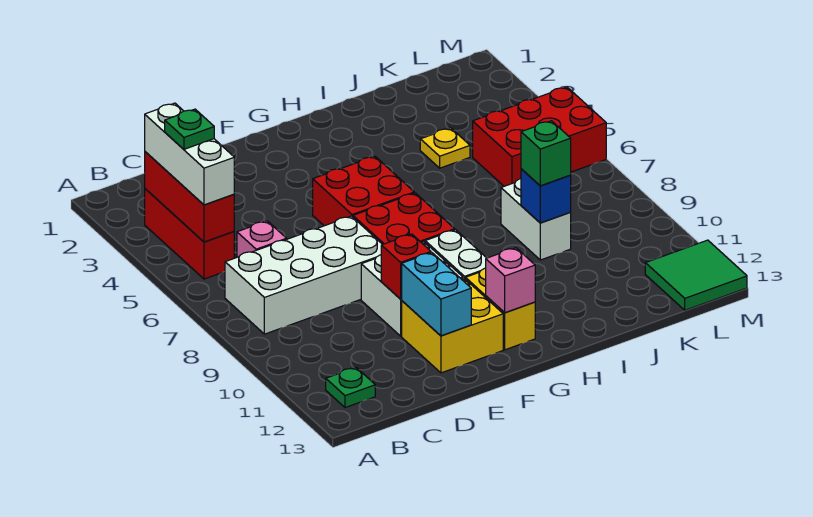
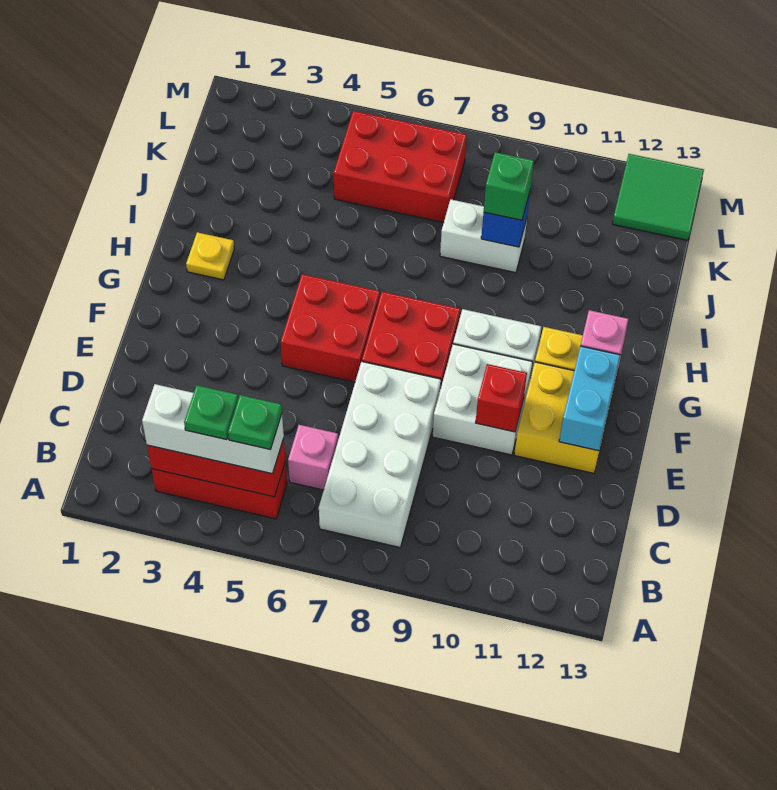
green 1x1 plate [326,368,375,408] -> green 1x1 plate moved to [228,395,282,450]
cyan 1x2 brick [402,253,471,336] -> cyan 1x2 brick turned to [559,346,620,451]
yellow 1x1 plate [420,128,470,168] -> yellow 1x1 plate moved to [186,232,234,280]
red 2x3 brick [473,87,606,186] -> red 2x3 brick turned to [334,111,467,223]

